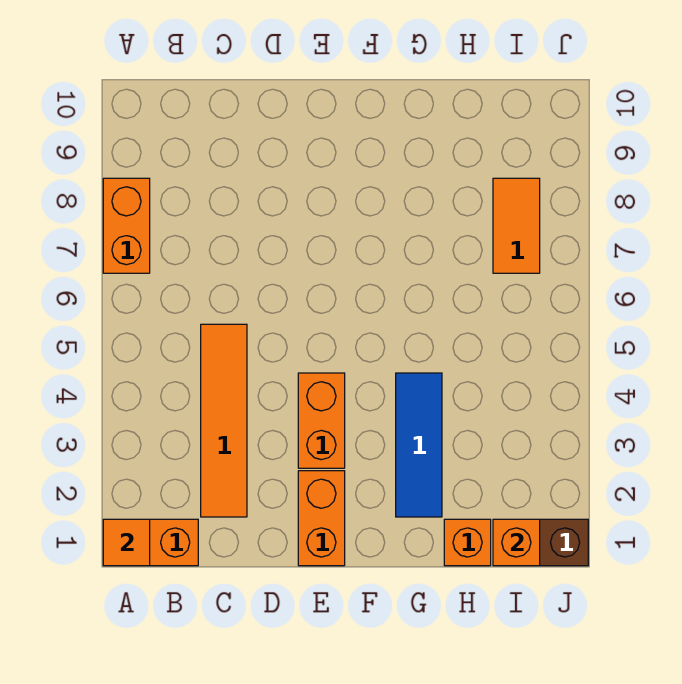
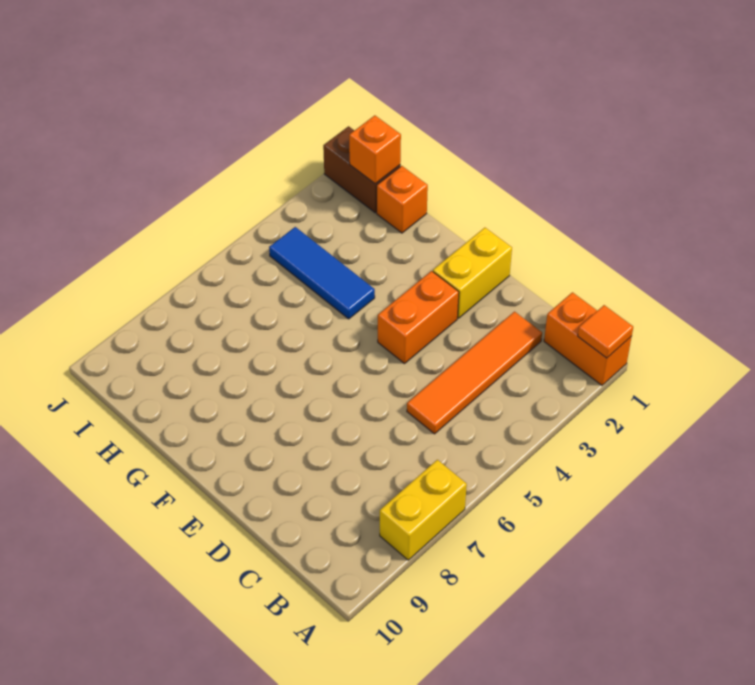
orange 1x2 brick [103,178,150,273] -> yellow 1x2 brick [380,460,467,560]
orange 1x2 brick [298,471,345,566] -> yellow 1x2 brick [433,228,512,318]
blue 1x3 tile [396,373,442,517] -> blue 1x3 tile turned to [269,227,375,319]
orange 1x2 tile [493,178,540,273] -> none

